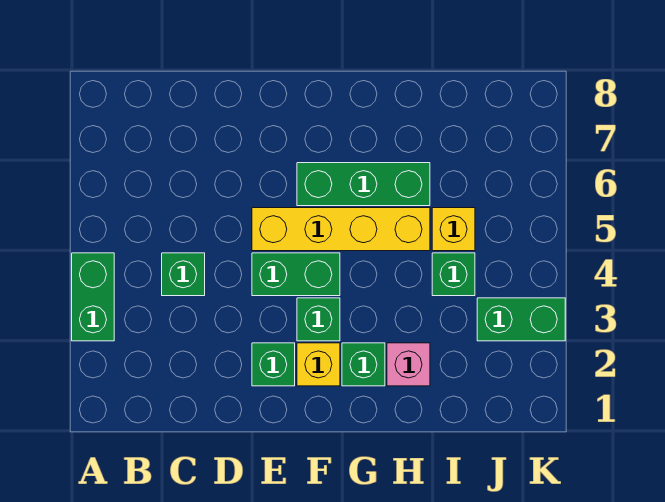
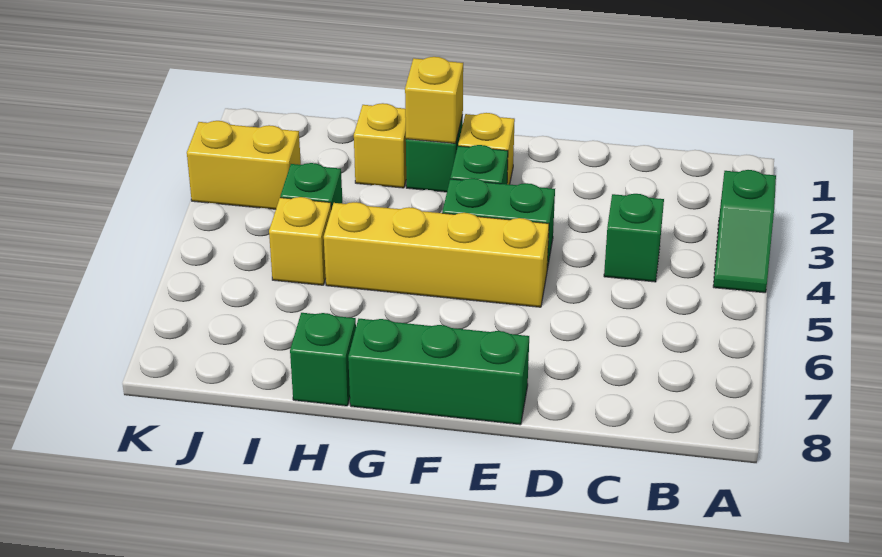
green 1x2 brick [72,253,114,341] -> green 1x2 slope [713,170,776,293]
green 1x1 brick [252,343,295,386] -> green 1x1 brick moved to [290,313,356,406]
green 1x3 brick [297,163,430,206] -> green 1x3 brick moved to [348,319,529,425]
none -> yellow 1x1 brick [405,57,463,144]
pink 1x1 brick [387,343,430,386] -> yellow 1x1 brick [354,103,406,188]
green 1x2 brick [477,298,565,341] -> yellow 1x2 brick [187,121,301,209]

